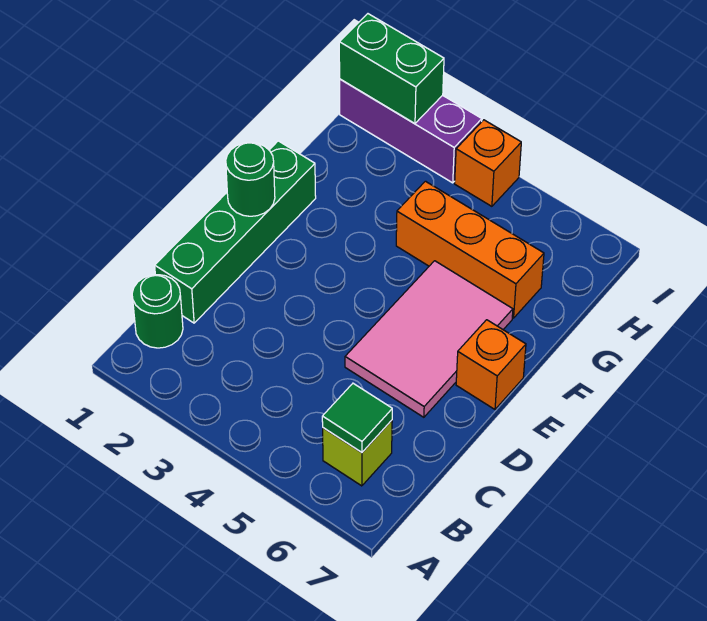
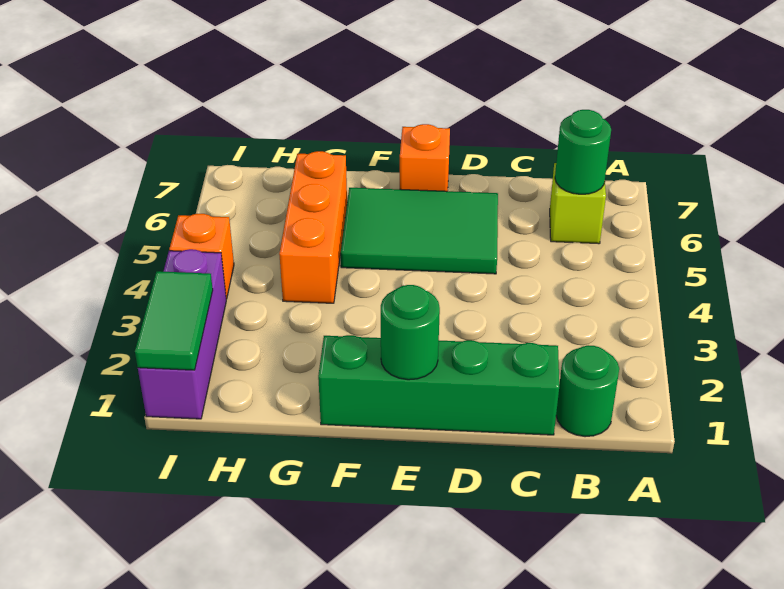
green 1x1 tile [322,383,392,452] -> green 1x1 round brick [555,110,611,194]
pink 2x3 tile [345,261,513,417] -> green 2x3 tile [341,188,498,274]
green 1x2 brick [339,14,444,123] -> green 1x2 tile [135,271,213,370]

